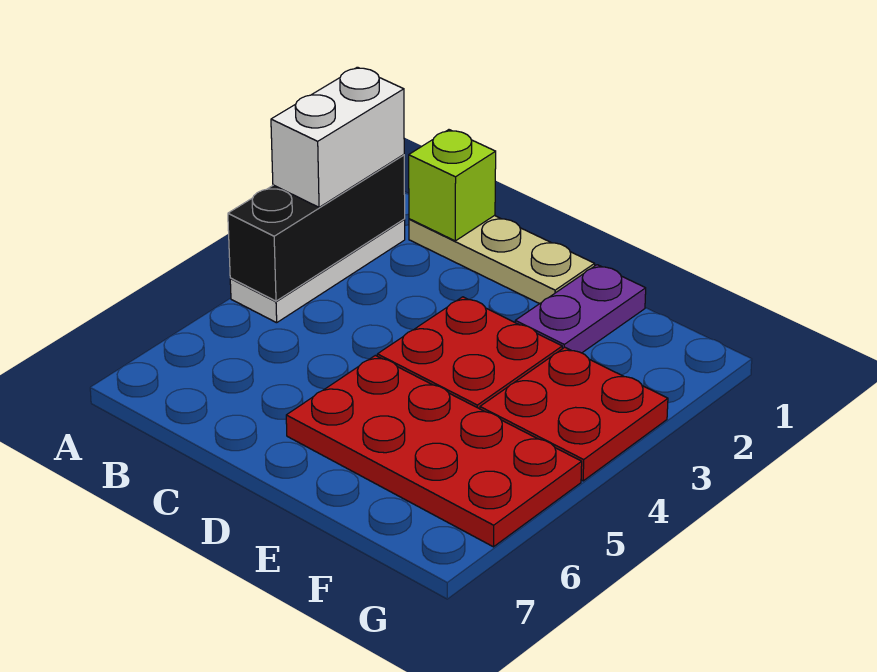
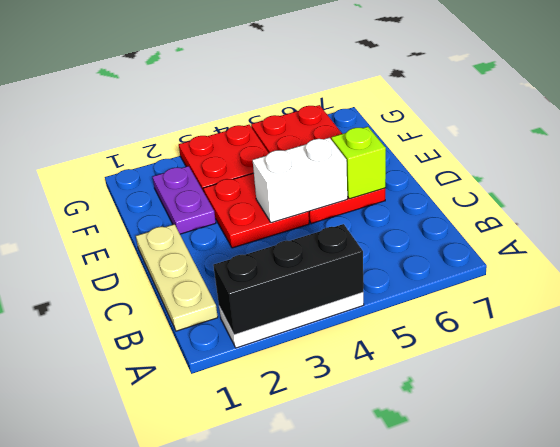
white 1x2 brick [271,67,404,207] -> white 1x2 brick moved to [253,138,347,223]
lime 1x1 brick [409,130,496,241] -> lime 1x1 brick moved to [332,127,386,199]
purple 1x2 plate [515,265,646,353] -> purple 1x2 plate turned to [153,166,216,234]

